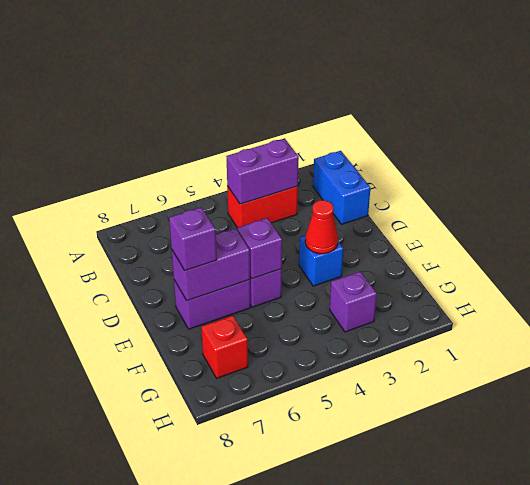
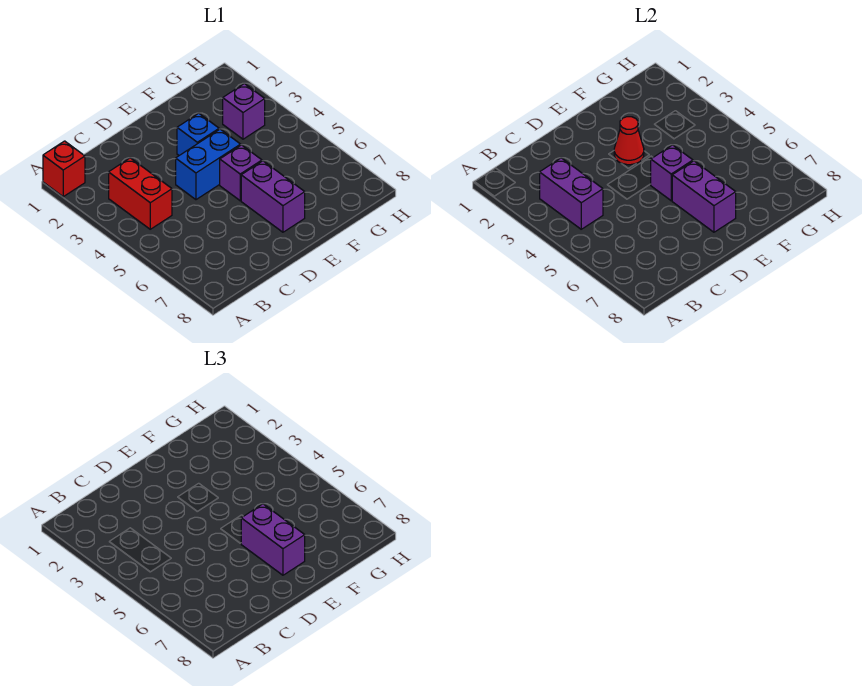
blue 1x2 brick [313,151,370,224] -> blue 1x2 brick moved to [176,129,241,200]
purple 1x1 brick [169,207,217,271] -> purple 1x2 brick [241,504,305,575]
red 1x1 brick [201,316,248,378] -> red 1x1 brick moved to [43,141,85,197]

